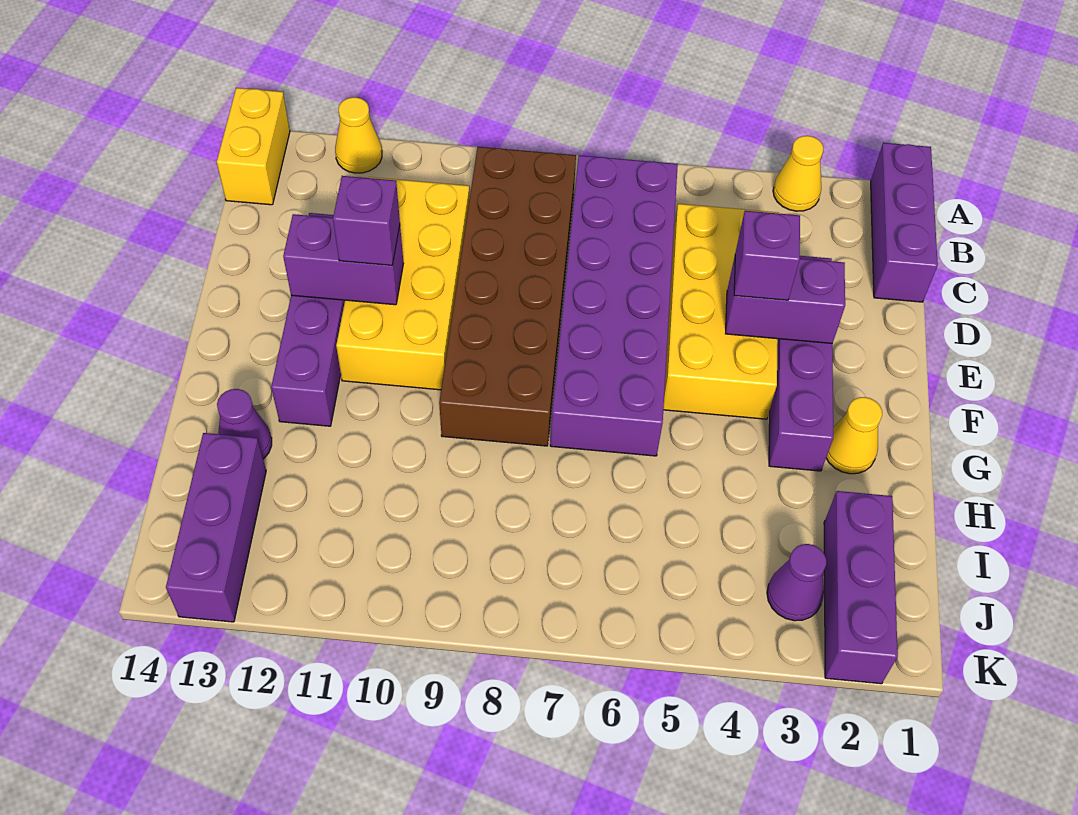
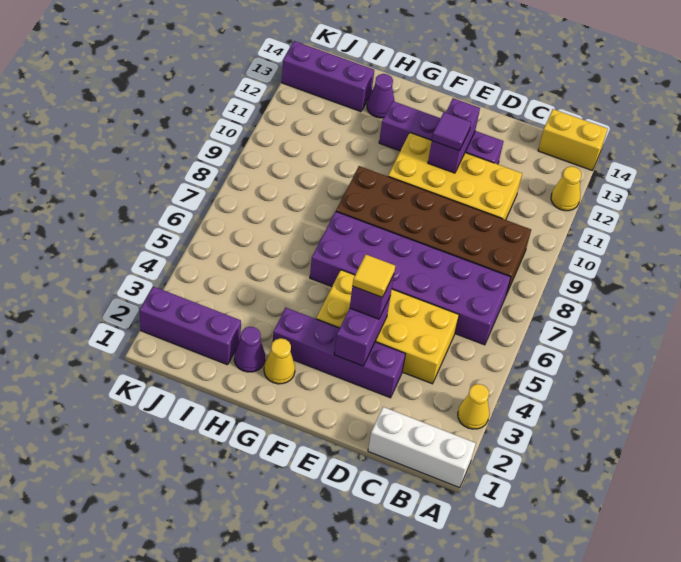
purple 1x3 brick [871,143,938,302] -> white 1x3 brick [368,407,476,488]
none -> yellow 1x1 tile [353,255,395,297]
purple 1x1 brick [333,176,400,265] -> purple 1x1 tile [432,112,471,151]
purple 1x1 cone [767,544,826,621] -> purple 1x1 cone moved to [234,327,265,372]

